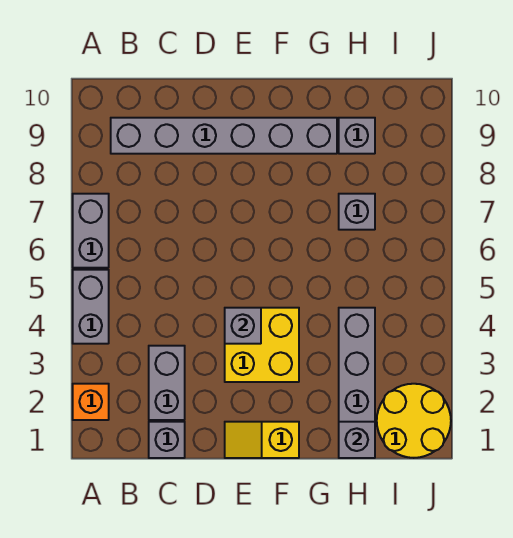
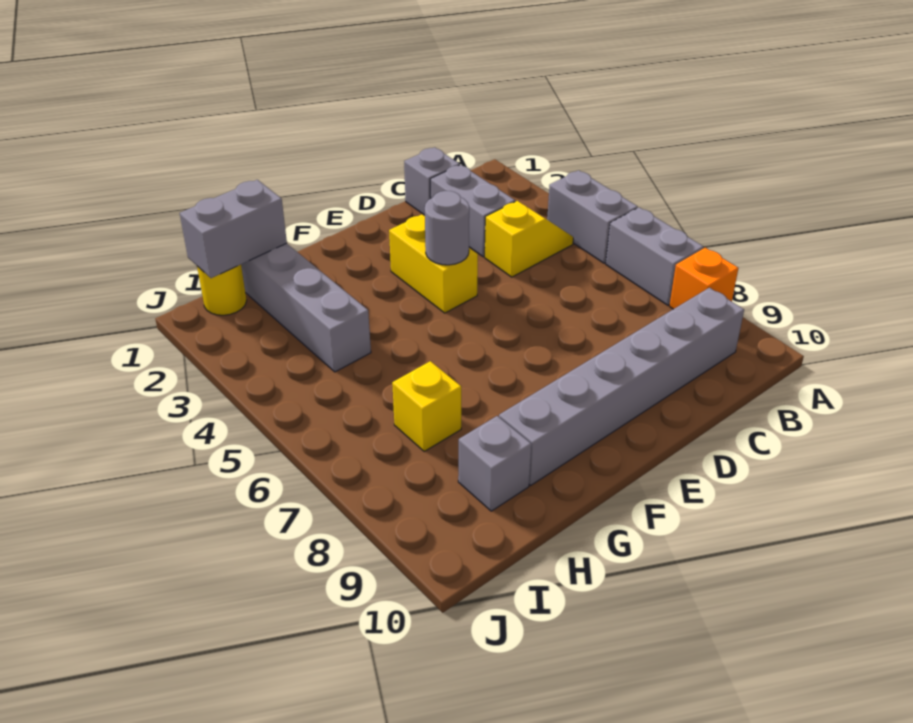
orange 1x1 brick [73,384,109,420] -> orange 1x1 brick moved to [669,248,738,309]
yellow 1x2 slope [225,422,299,458] -> yellow 1x2 slope moved to [485,201,573,277]
yellow 2x2 brick [225,308,299,382] -> yellow 1x2 brick [389,214,478,313]
grey 1x1 brick [225,308,261,344] -> grey 1x1 round brick [425,191,469,265]
grey 1x1 brick [339,422,375,458] -> grey 1x2 brick [180,180,287,278]
grey 1x1 brick [339,194,375,230] -> yellow 1x1 brick [392,361,461,452]
yellow 2x2 round brick [377,384,451,458] -> yellow 1x1 round brick [197,265,247,315]

